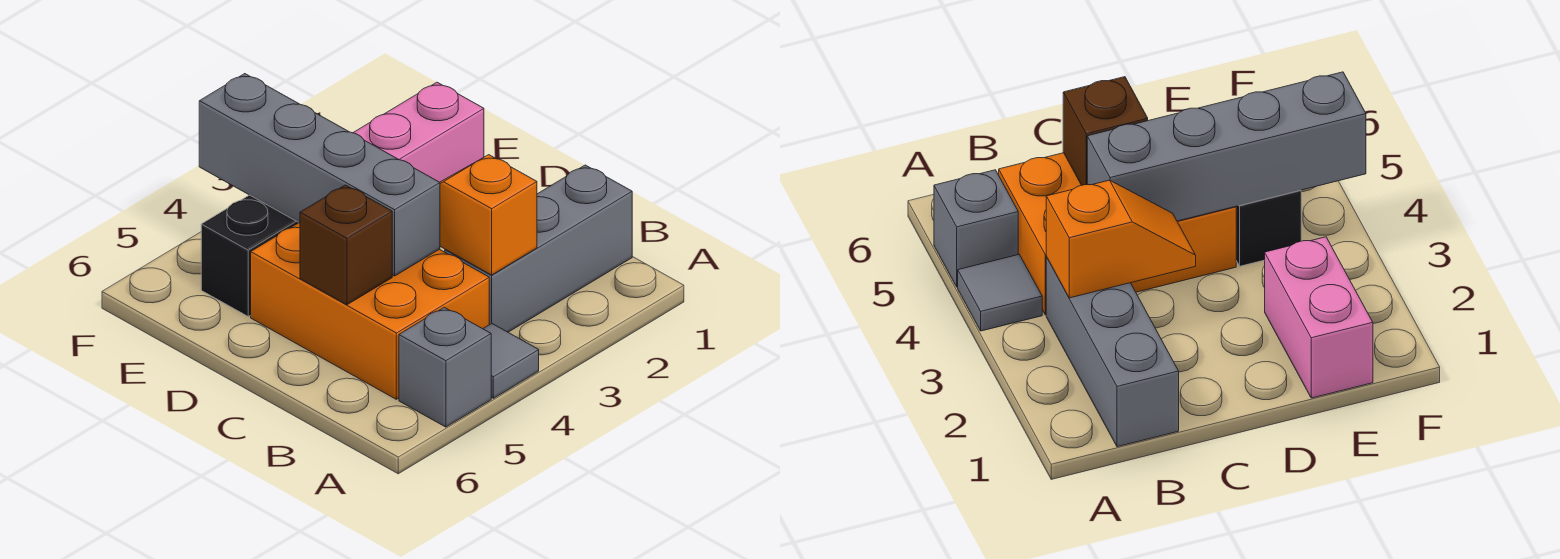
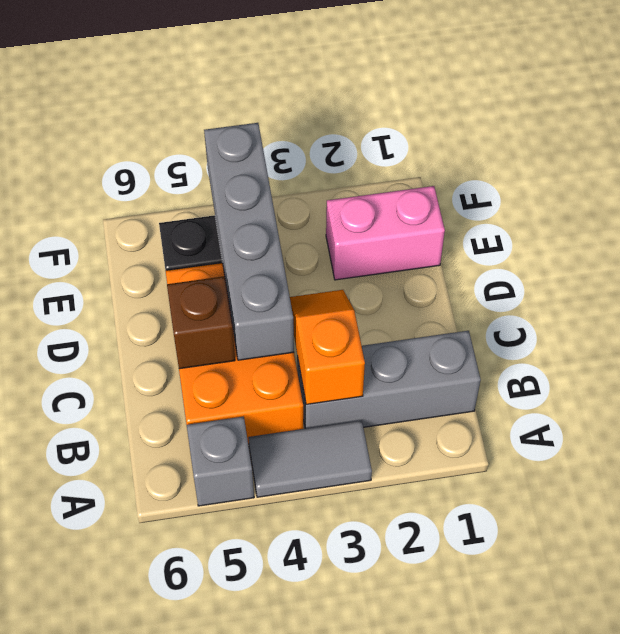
grey 1x1 tile [483,323,539,398] -> grey 1x2 tile [248,420,372,497]

